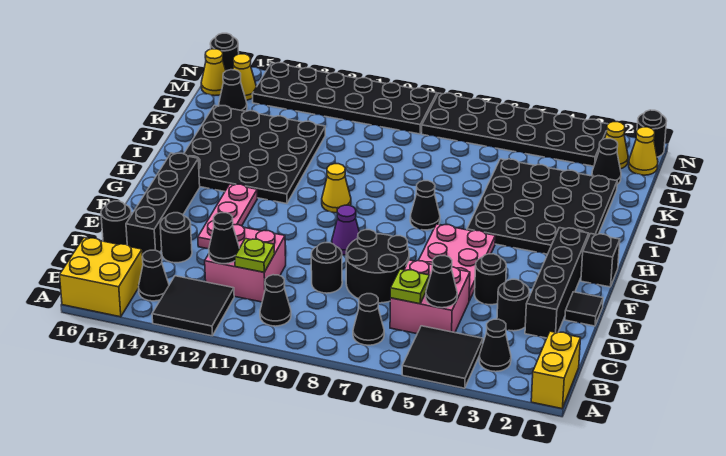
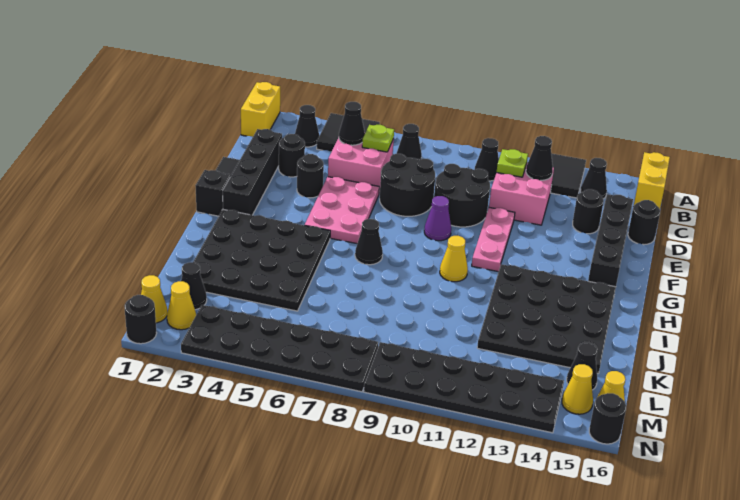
yellow 2x2 brick [60,238,143,317] -> yellow 1x2 brick [634,152,670,209]
black 1x1 round brick [311,243,342,293] -> black 2x2 round brick [434,164,490,227]
pink 1x3 plate [198,184,257,249] -> pink 1x3 plate moved to [472,207,515,272]

